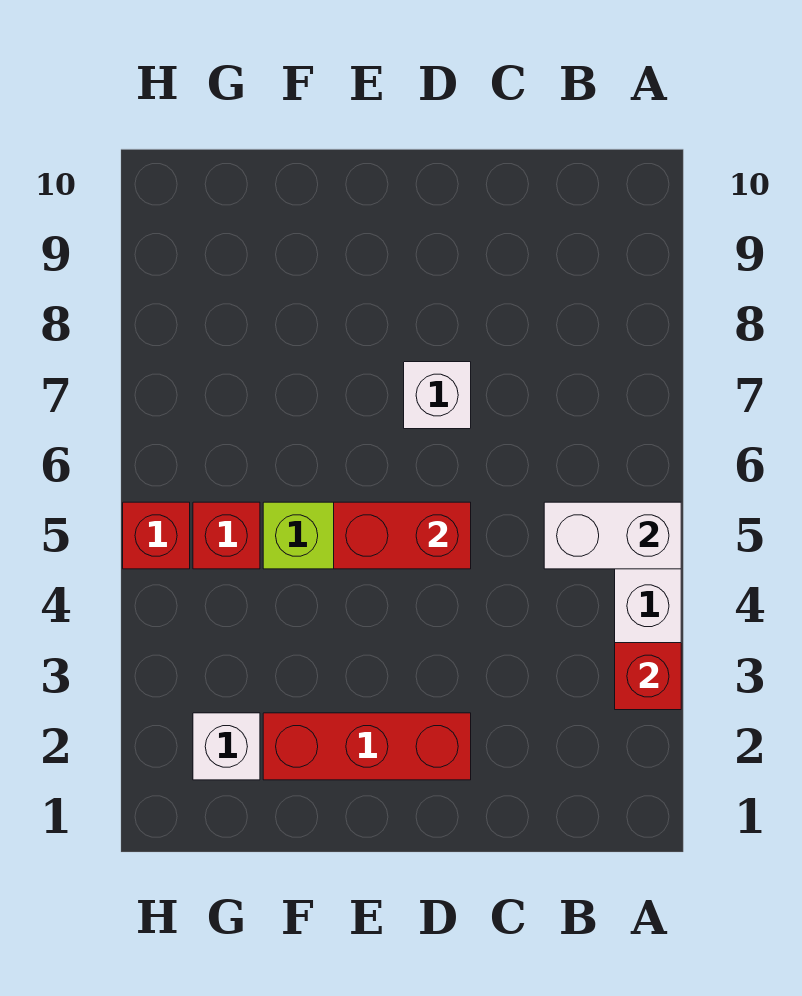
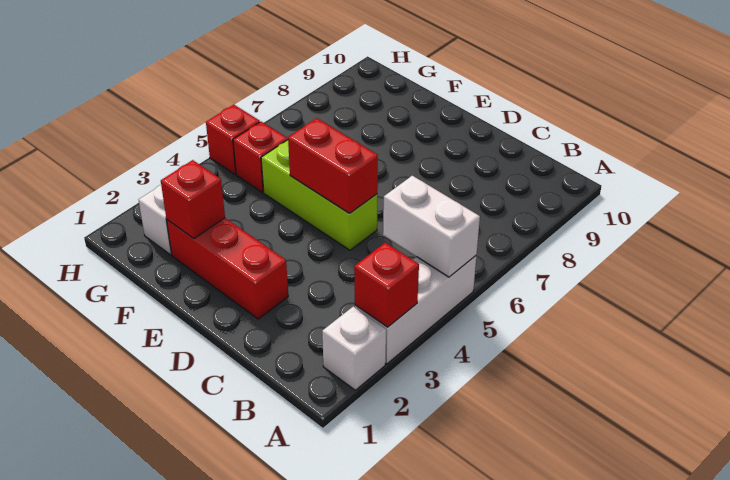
white 1x1 brick [404,362,471,429] -> white 1x1 brick moved to [322,306,386,390]
none -> red 1x1 brick [161,160,225,239]

